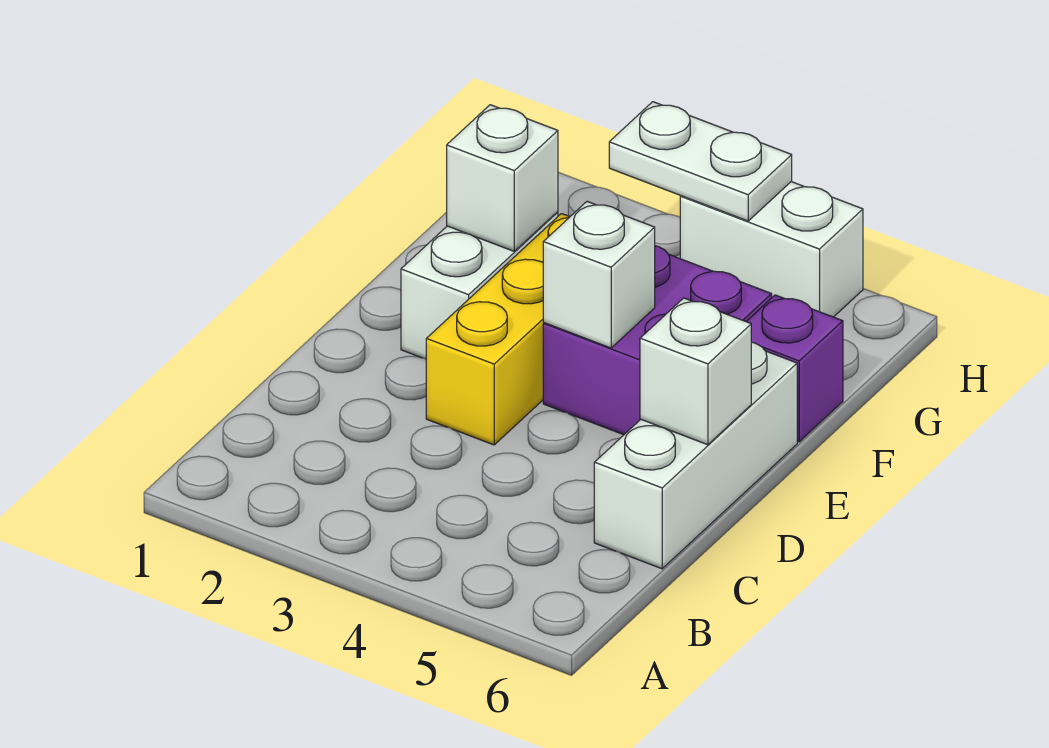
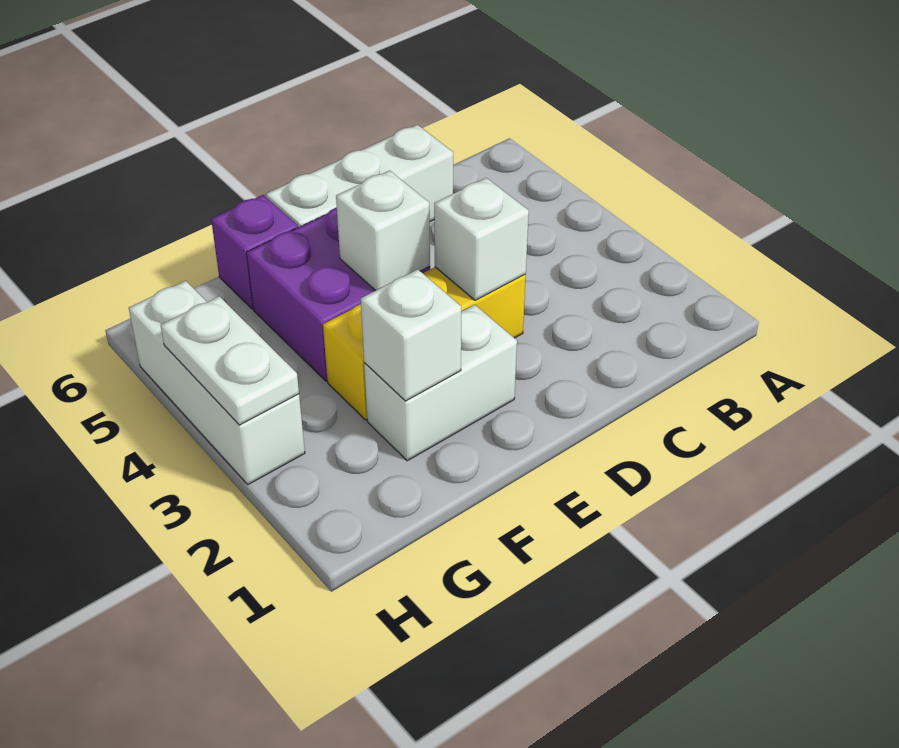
white 1x1 brick [640,298,751,445] -> white 1x1 brick moved to [434,178,529,300]
white 1x2 brick [680,182,863,317] -> white 1x3 brick [129,281,305,485]

